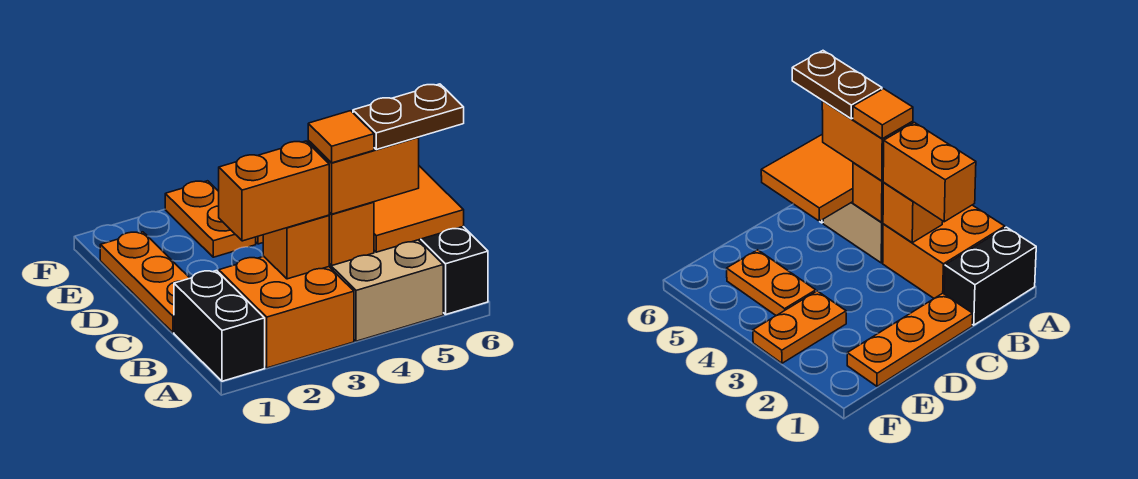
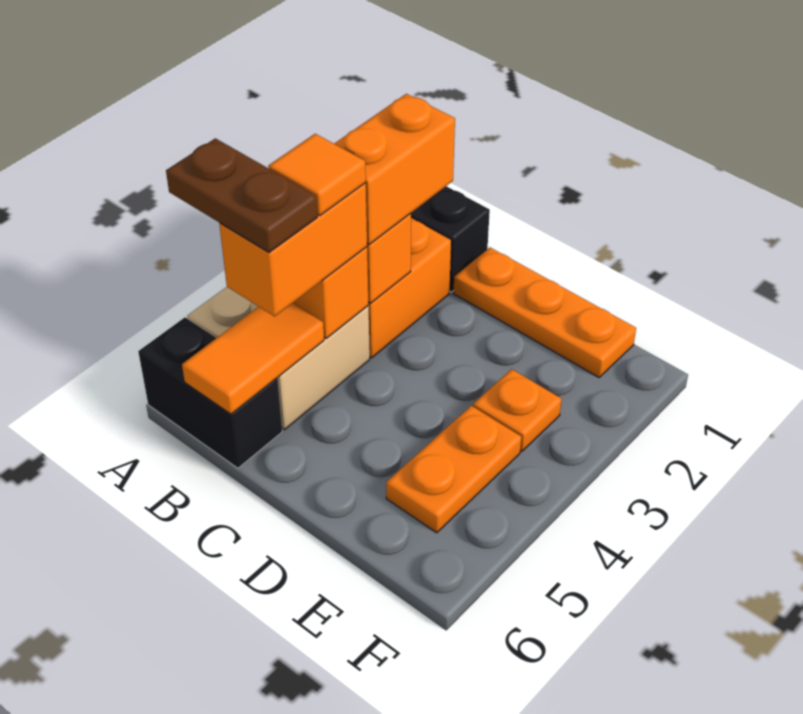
orange 2x2 tile [374,166,464,252] -> orange 1x2 tile [182,303,324,414]
brown 1x2 plate [353,84,464,150] -> brown 1x2 plate turned to [166,138,317,252]
orange 1x2 plate [165,181,256,257] -> orange 1x1 plate [473,369,562,451]

